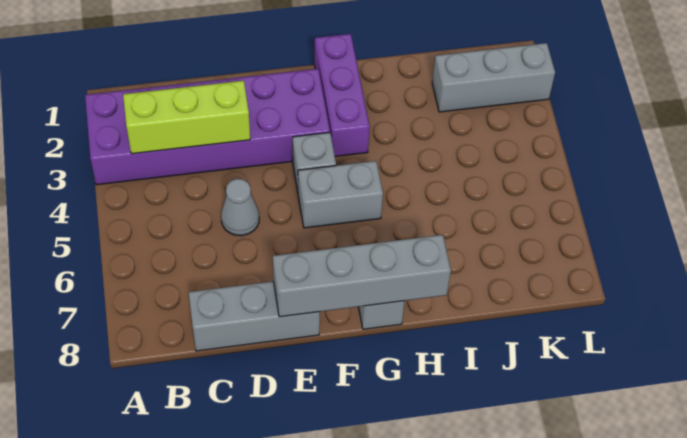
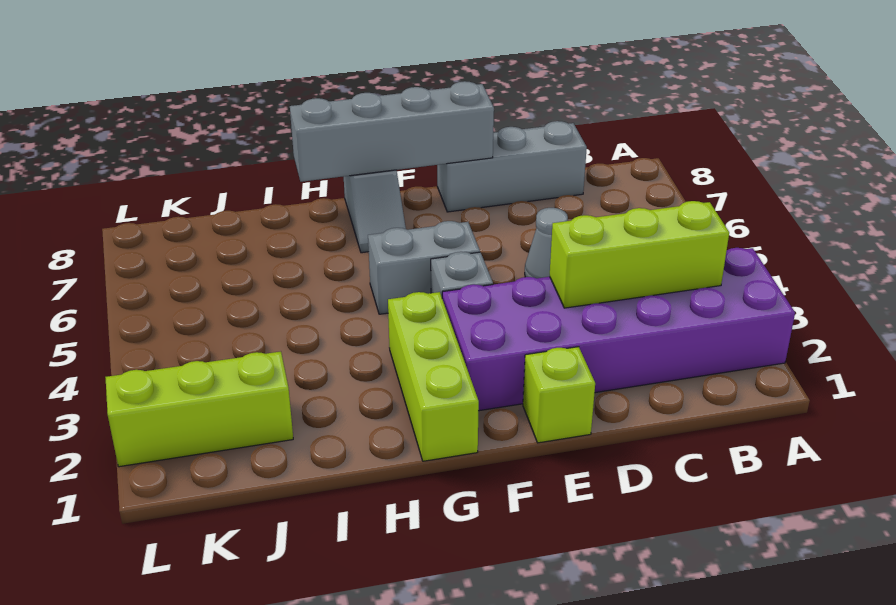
none -> lime 1x1 brick [523,347,595,443]
purple 1x3 brick [315,34,370,157] -> lime 1x3 brick [388,292,479,461]
grey 1x3 brick [432,43,555,112] -> lime 1x3 brick [105,352,293,467]

